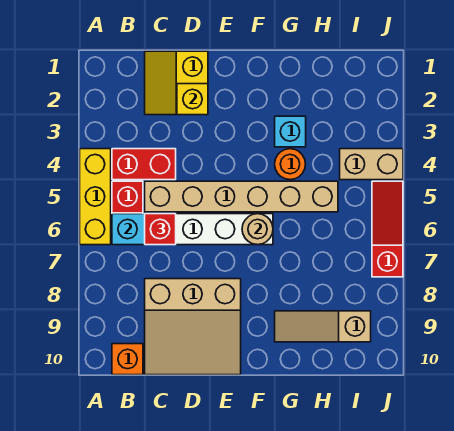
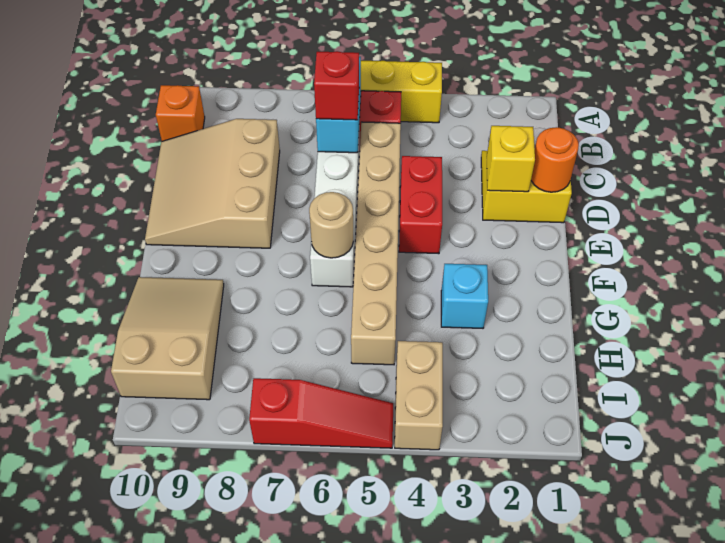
red 1x2 brick [112,149,176,180] -> red 1x2 brick moved to [399,156,442,254]
orange 1x1 round brick [275,149,305,180] -> orange 1x1 round brick moved to [531,127,579,192]
tan 1x3 slope [275,311,371,342] -> tan 2x3 slope [111,277,224,400]

